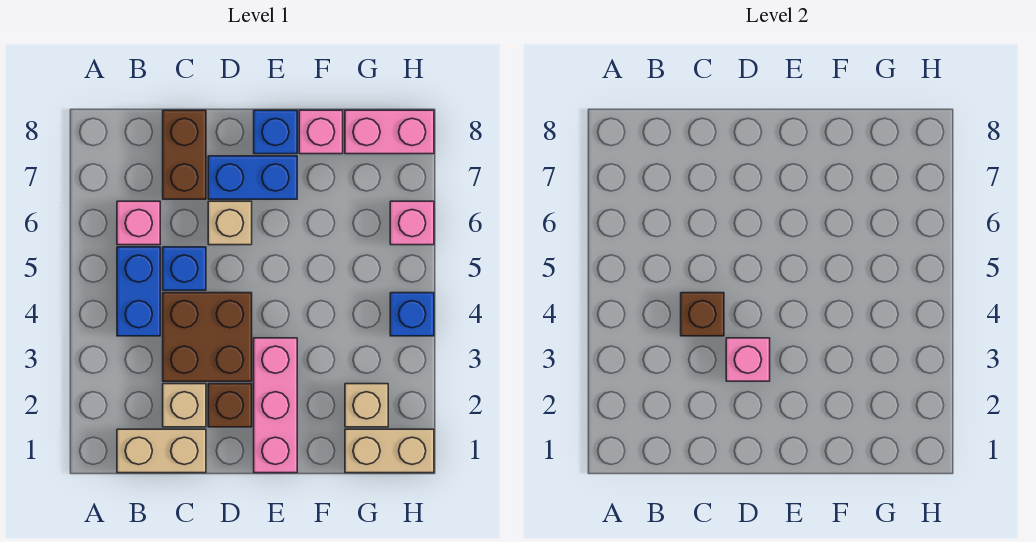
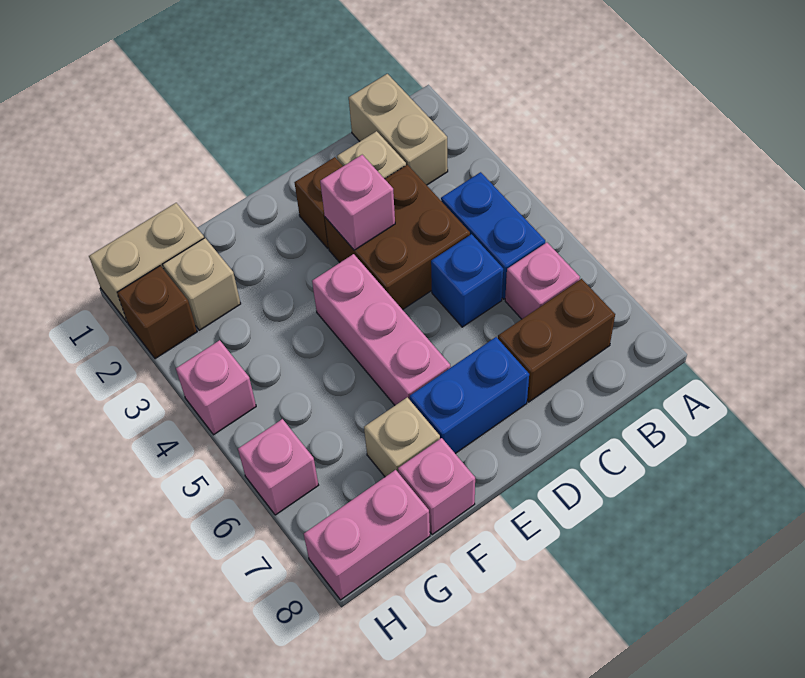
tan 1x2 brick [117,429,206,473] -> tan 1x2 brick turned to [349,74,448,185]
brown 1x1 brick [681,293,724,336] -> brown 1x1 brick moved to [117,266,197,359]
brown 1x2 brick [163,110,206,199] -> brown 1x2 brick turned to [498,279,615,402]
tan 1x1 brick [208,201,252,245] -> tan 1x1 brick moved to [364,397,440,477]
pink 1x3 brick [254,338,297,473] -> pink 1x3 brick moved to [312,254,451,405]
blue 1x1 brick [254,110,297,154] -> none
blue 1x1 brick [390,293,434,336] -> pink 1x1 brick [176,340,256,435]

